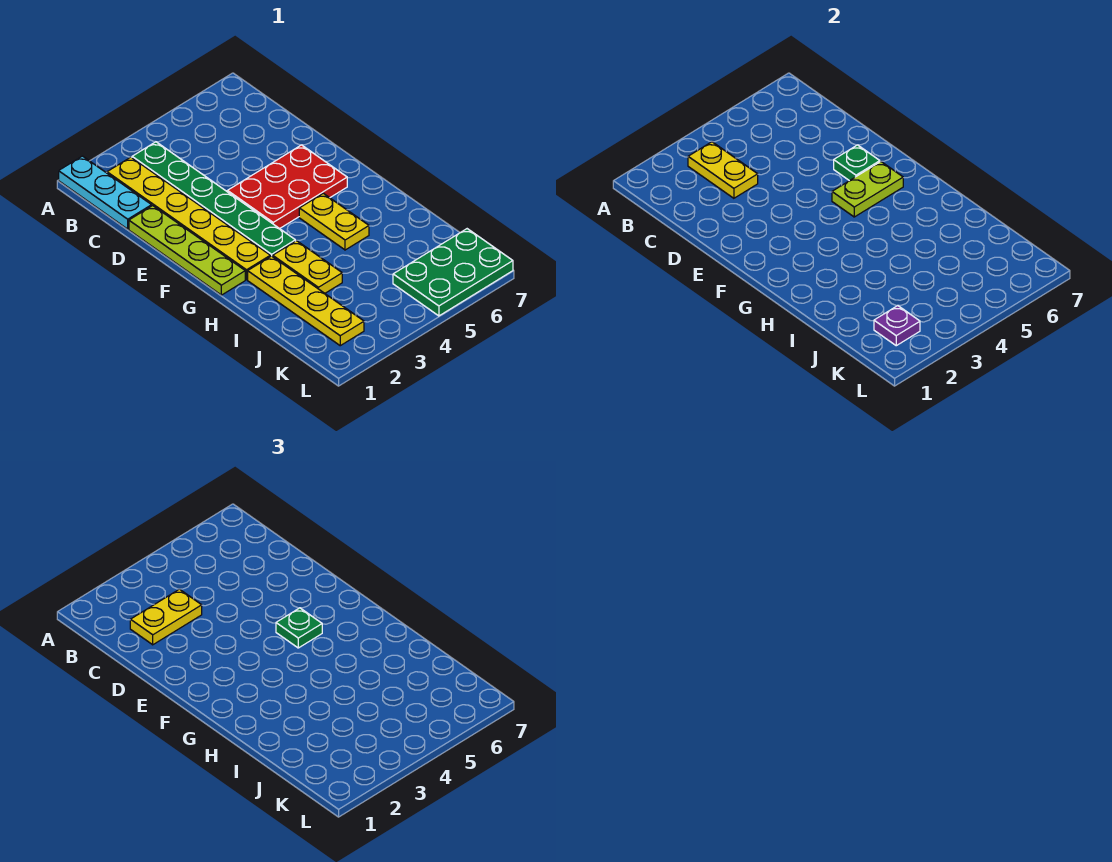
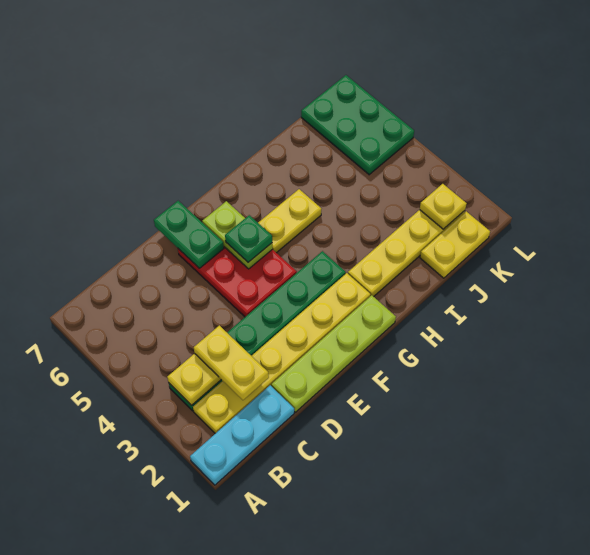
green 1x1 plate [834,145,880,181] -> green 1x2 plate [154,201,224,268]
yellow 1x2 plate [273,241,342,293] -> yellow 1x2 plate moved to [420,211,490,278]
purple 1x1 plate [874,306,920,346] -> yellow 1x1 plate [420,184,467,229]

